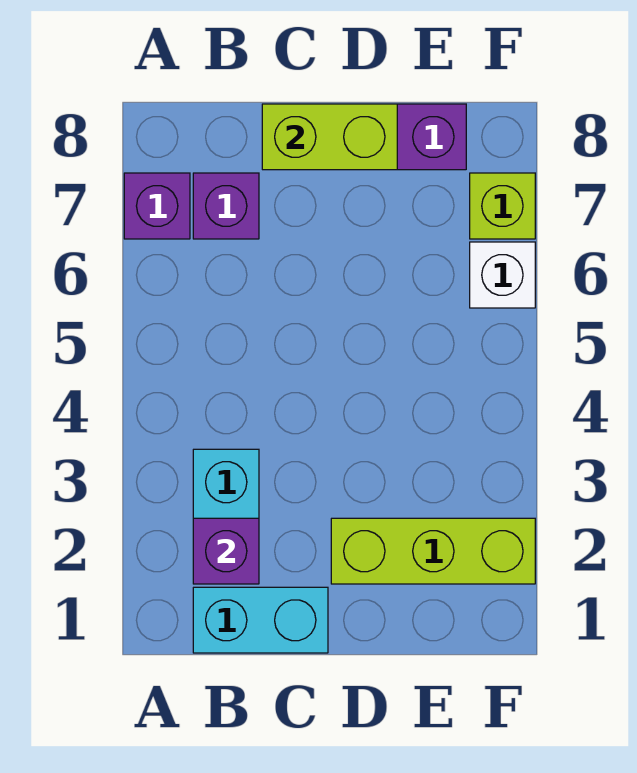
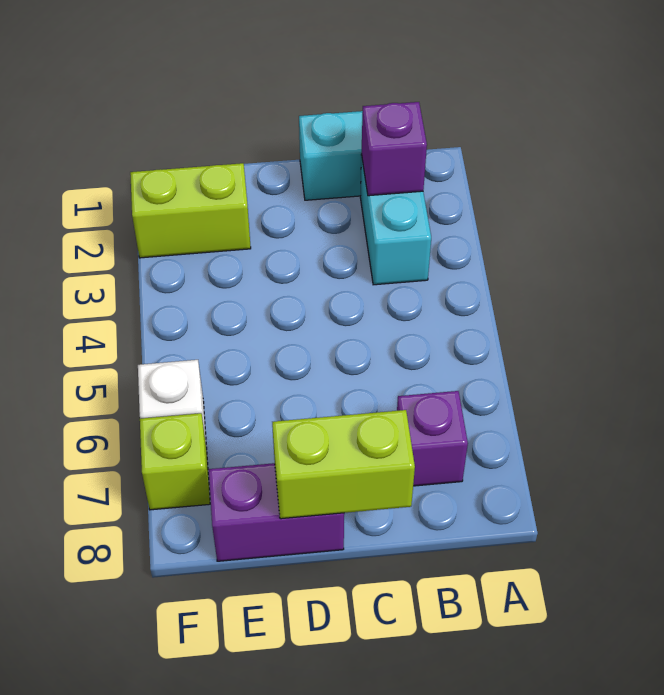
purple 1x1 brick [124,173,190,239] -> none
lime 1x3 brick [331,518,535,584] -> lime 1x2 brick [130,163,251,258]

